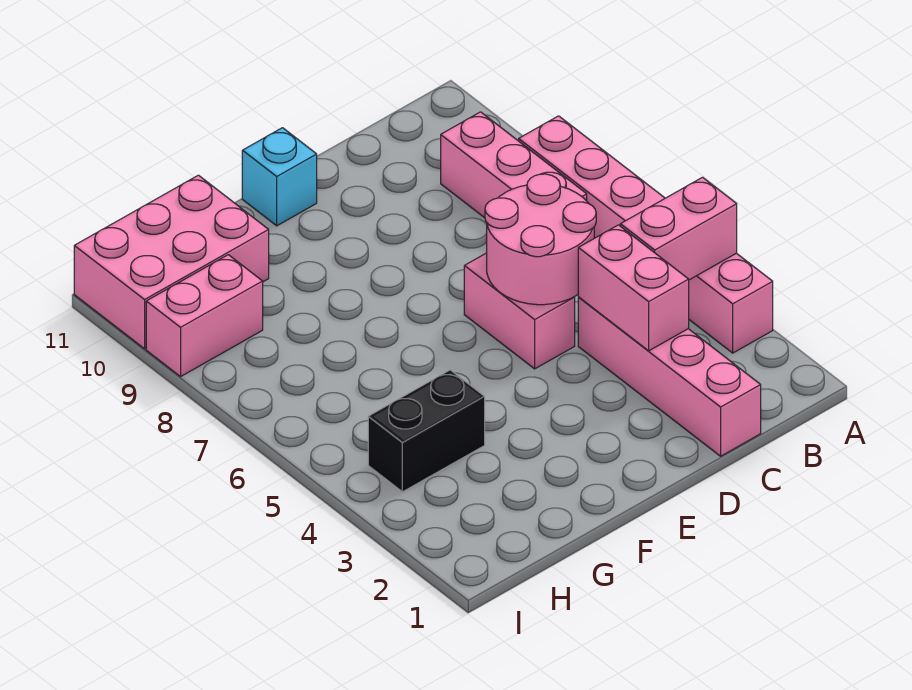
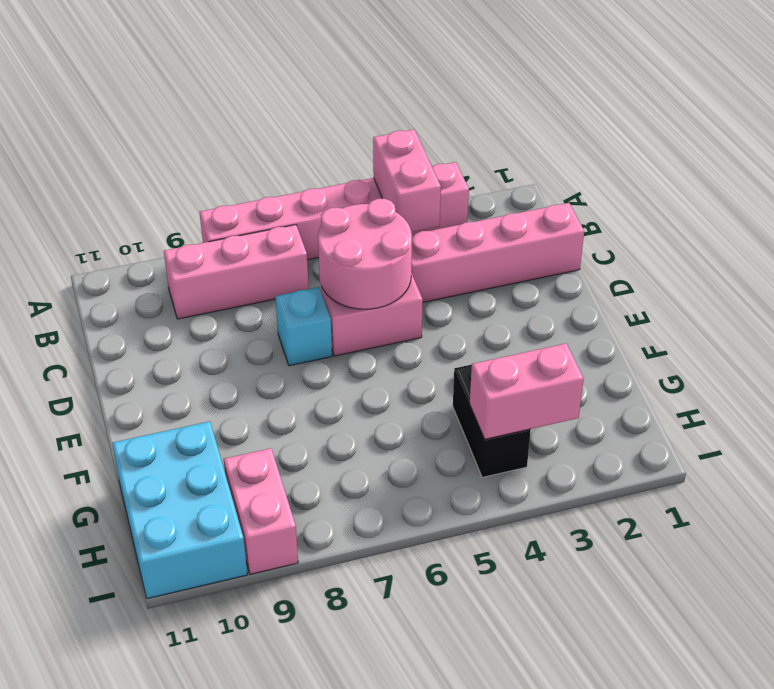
pink 1x2 brick [578,225,689,351] -> pink 1x2 brick moved to [470,343,584,439]
cyan 1x1 brick [242,128,317,226] -> cyan 1x1 brick moved to [275,287,332,366]
pink 2x3 brick [74,175,269,349] -> cyan 2x3 brick [112,421,247,599]

